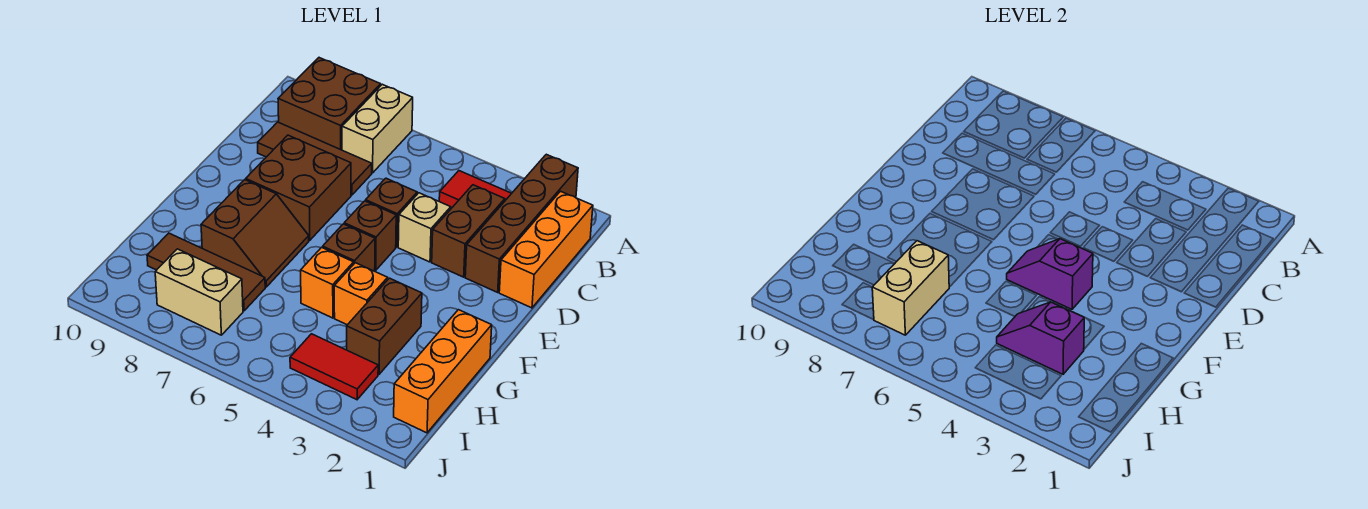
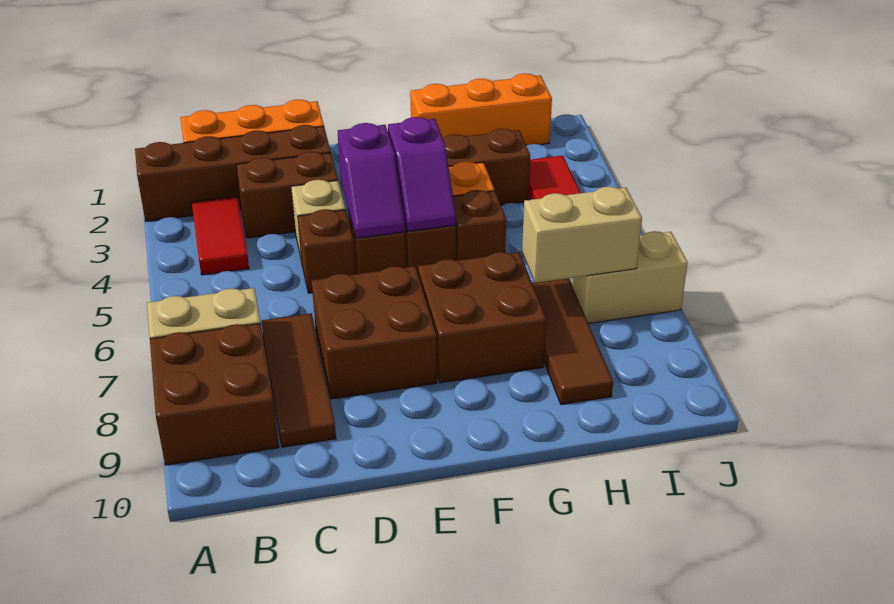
brown 2x2 slope [201,180,309,287] -> brown 2x2 brick [418,252,546,383]
orange 1x1 brick [301,247,354,318] -> brown 1x1 brick [453,190,506,261]
purple 1x2 slope [997,302,1084,374] -> purple 1x2 slope moved to [338,123,405,238]
tan 1x2 brick [155,249,243,335] -> tan 1x2 brick turned to [571,231,688,323]

